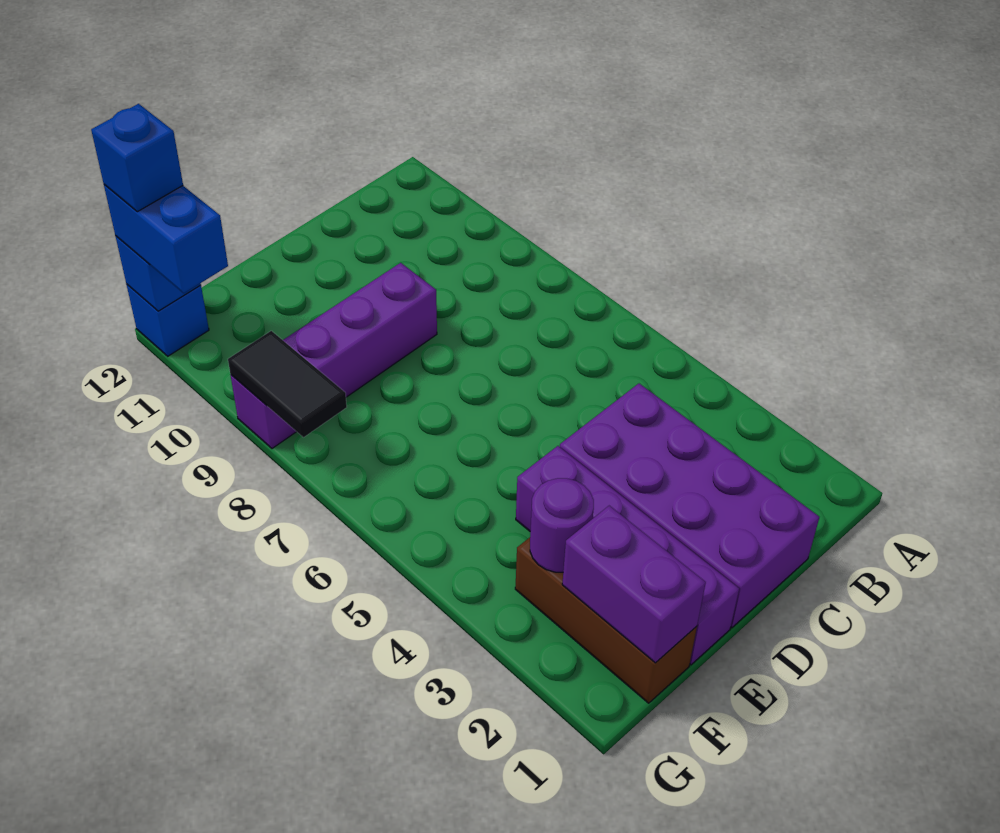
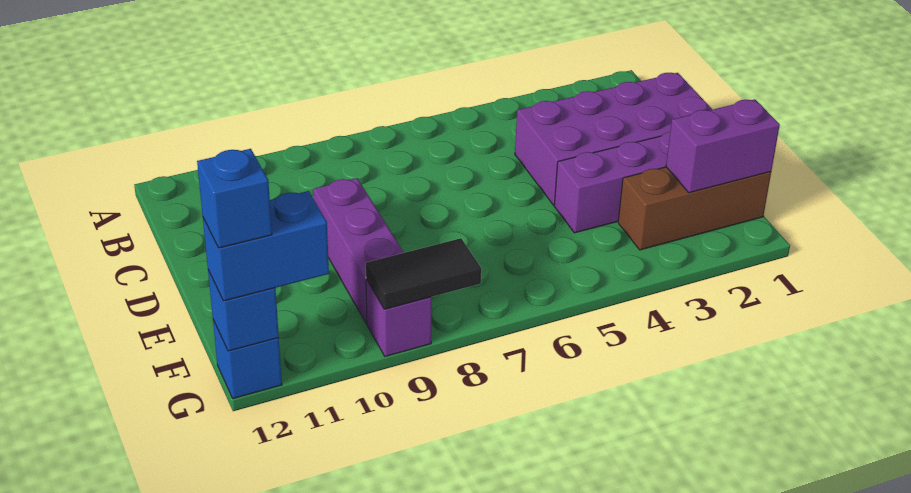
purple 1x1 round brick [530,478,594,572] -> none

